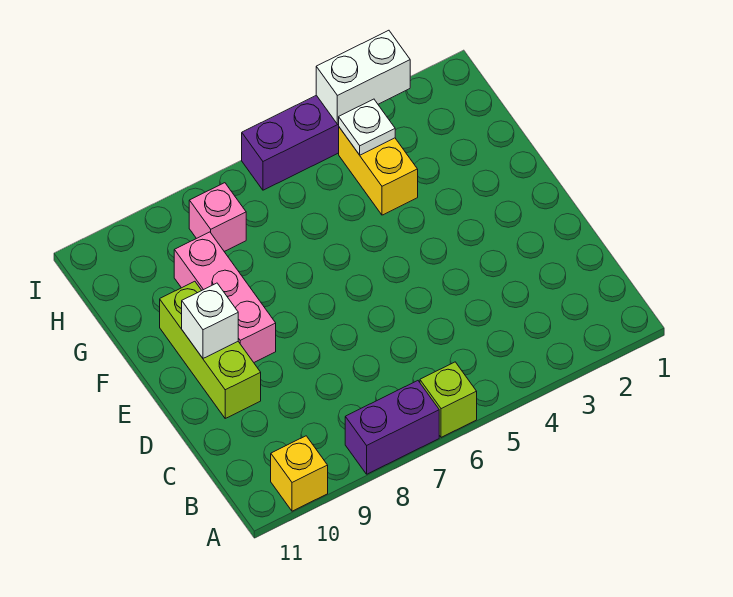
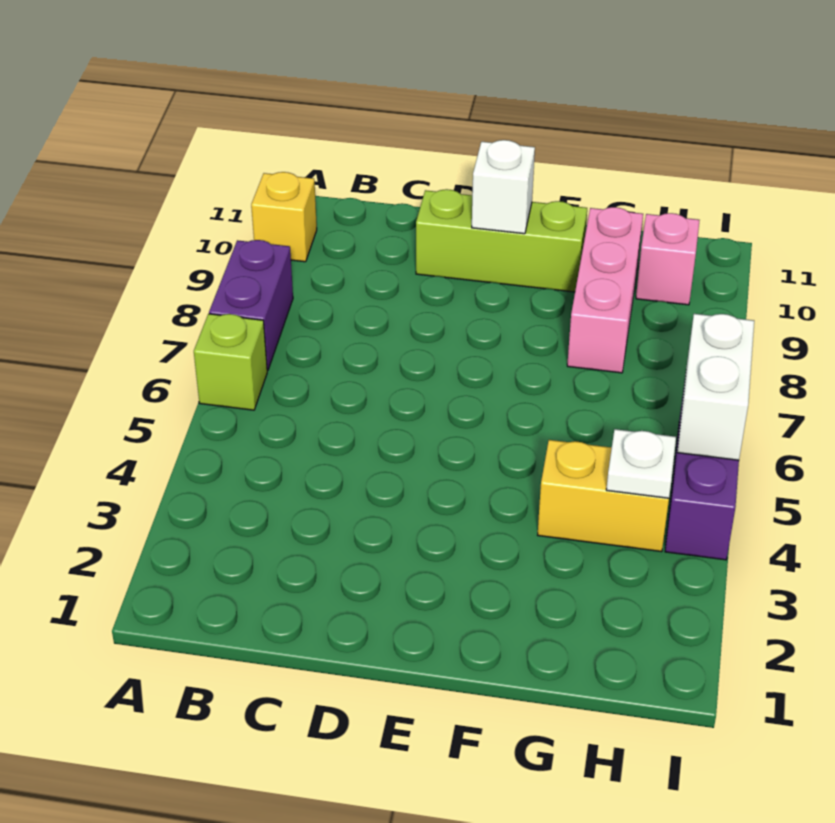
pink 1x3 brick [174,232,276,362] -> pink 1x3 brick turned to [567,207,643,373]
pink 1x1 brick [189,183,246,251] -> pink 1x1 brick moved to [636,213,700,305]
white 1x2 brick [316,30,410,124] -> white 1x2 brick moved to [677,314,754,460]

